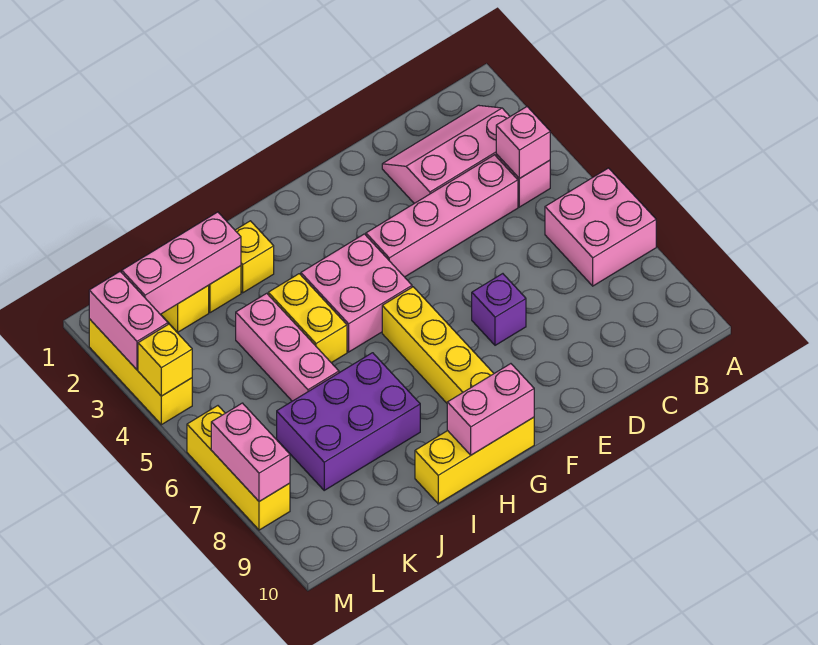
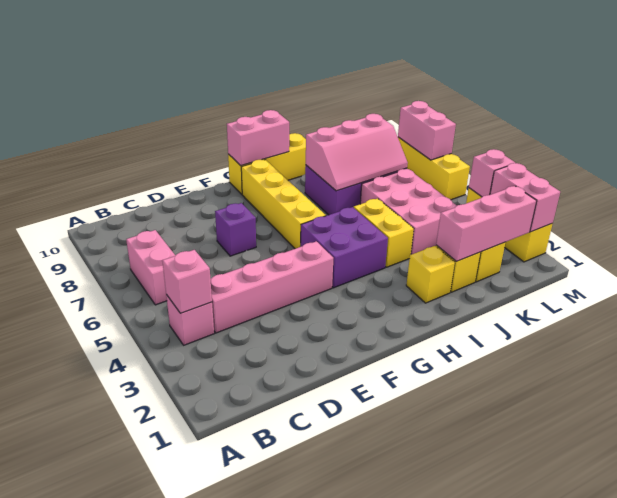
pink 2x2 brick [545,168,656,286] -> pink 1x2 brick [126,230,175,305]
pink 2x3 slope [382,105,510,203] -> pink 2x3 slope moved to [306,114,408,191]
pink 2x2 brick [301,234,412,352] -> purple 2x2 brick [301,207,388,288]
pink 1x3 brick [236,293,339,401] -> pink 2x3 brick [360,169,457,255]
yellow 1x1 brick [138,324,192,396] -> pink 1x1 brick [469,149,515,197]

